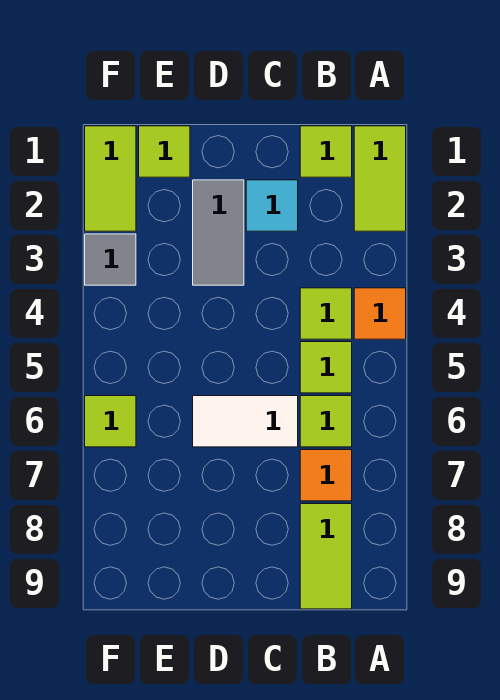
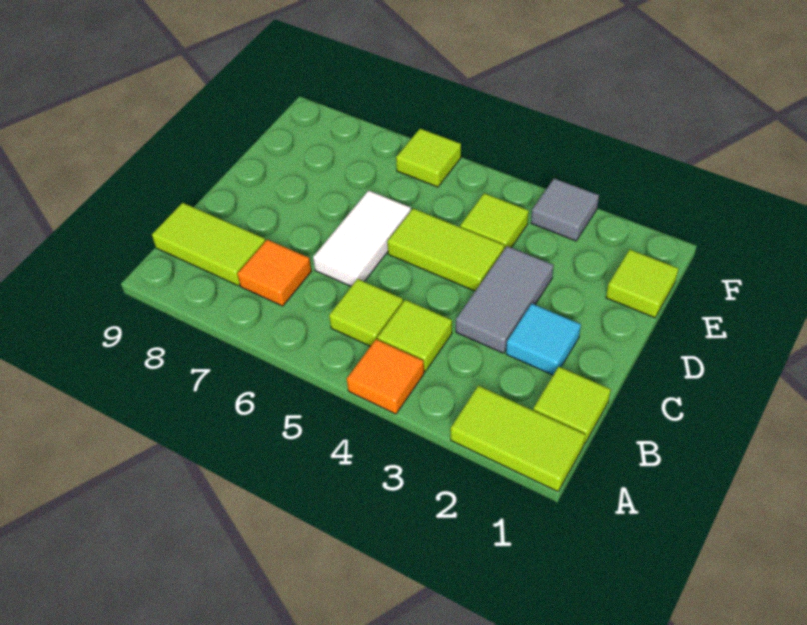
lime 1x1 tile [300,396,352,447] -> lime 1x1 tile moved to [460,193,529,249]
grey 1x2 tile [193,180,244,285] -> grey 1x2 tile turned to [456,246,554,353]
lime 1x2 tile [85,126,136,231] -> lime 1x2 tile moved to [387,208,504,291]

